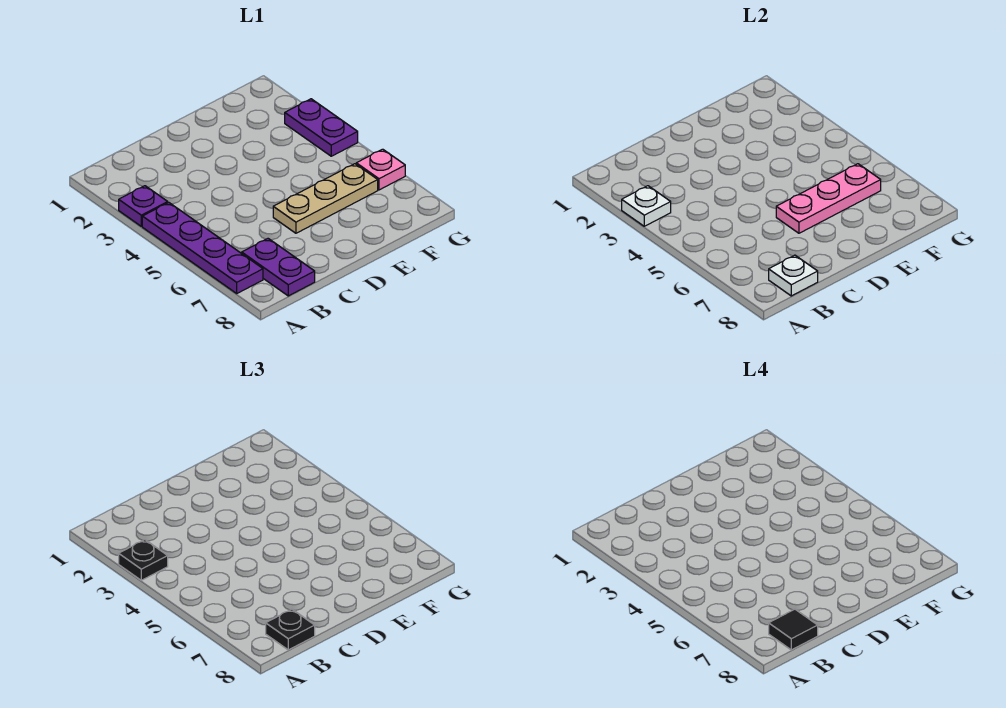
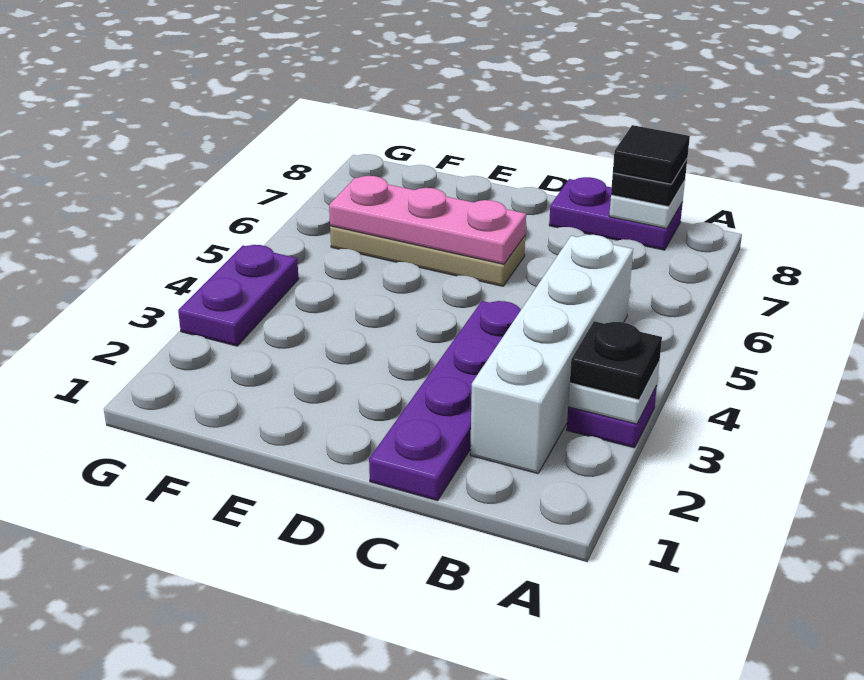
purple 1x4 plate [142,203,263,293] -> purple 1x4 plate moved to [369,301,521,501]
none -> white 1x4 brick [470,235,633,473]
purple 1x2 plate [242,239,315,296] -> purple 1x2 plate turned to [549,177,683,250]
pink 1x1 plate [356,149,405,190] -> none

